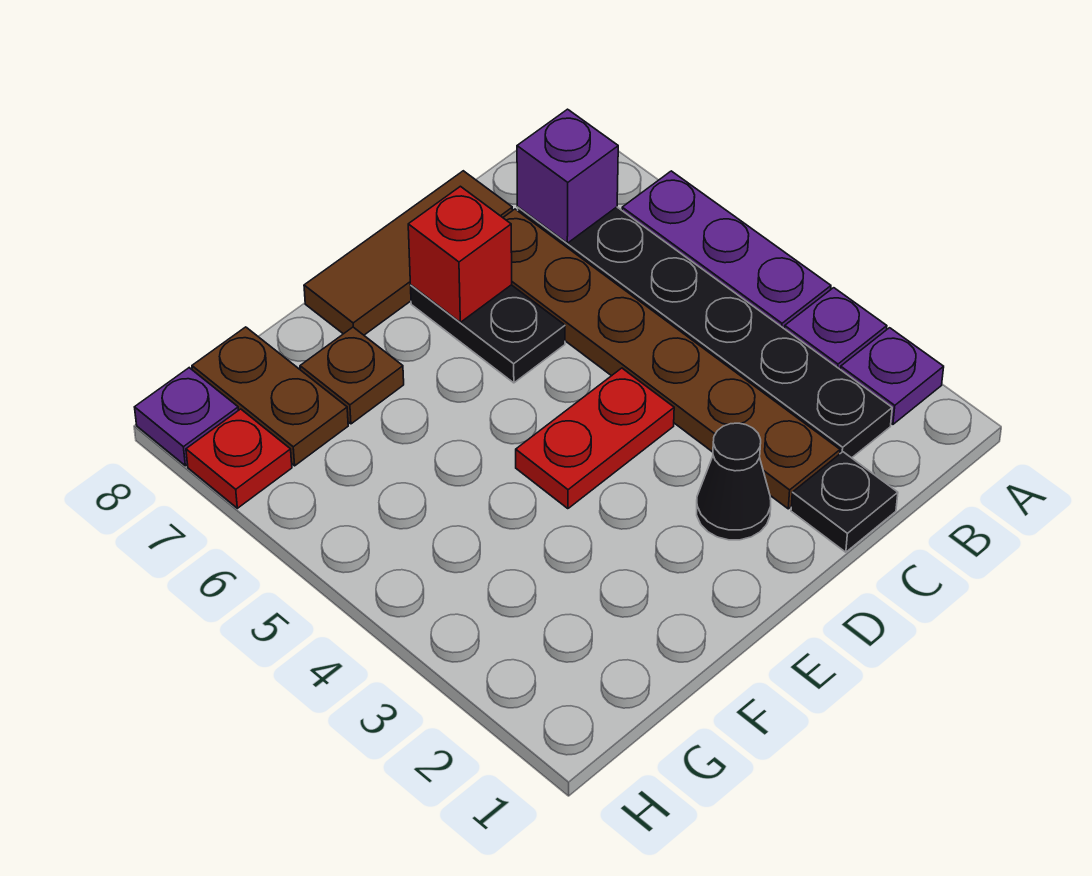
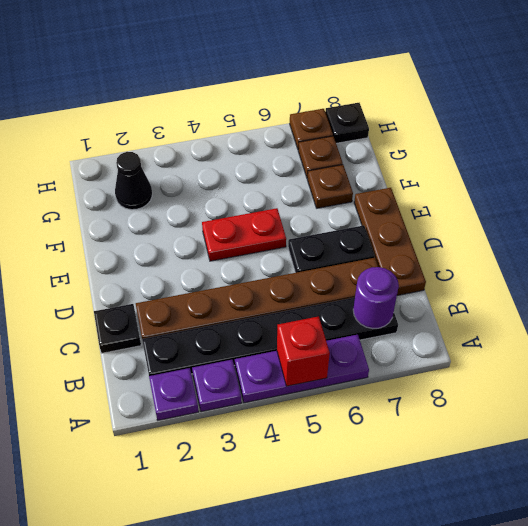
purple 1x1 brick [517,109,618,243] -> purple 1x1 round brick [353,267,399,329]
brown 1x3 tile [304,171,513,335] -> brown 1x3 plate [354,188,426,296]
black 1x1 cone [697,423,771,540] -> black 1x1 cone moved to [115,152,152,210]
red 1x2 plate [516,368,674,509] -> red 1x2 plate turned to [202,208,286,261]
red 1x1 brick [408,186,512,322] -> red 1x1 brick moved to [277,316,330,386]
brown 1x2 plate [192,327,348,466] -> brown 1x1 plate [298,136,343,179]
red 1x1 plate [186,409,292,508] -> brown 1x1 plate [290,109,333,149]
purple 1x1 plate [135,368,239,466] -> black 1x1 plate [325,103,369,143]

